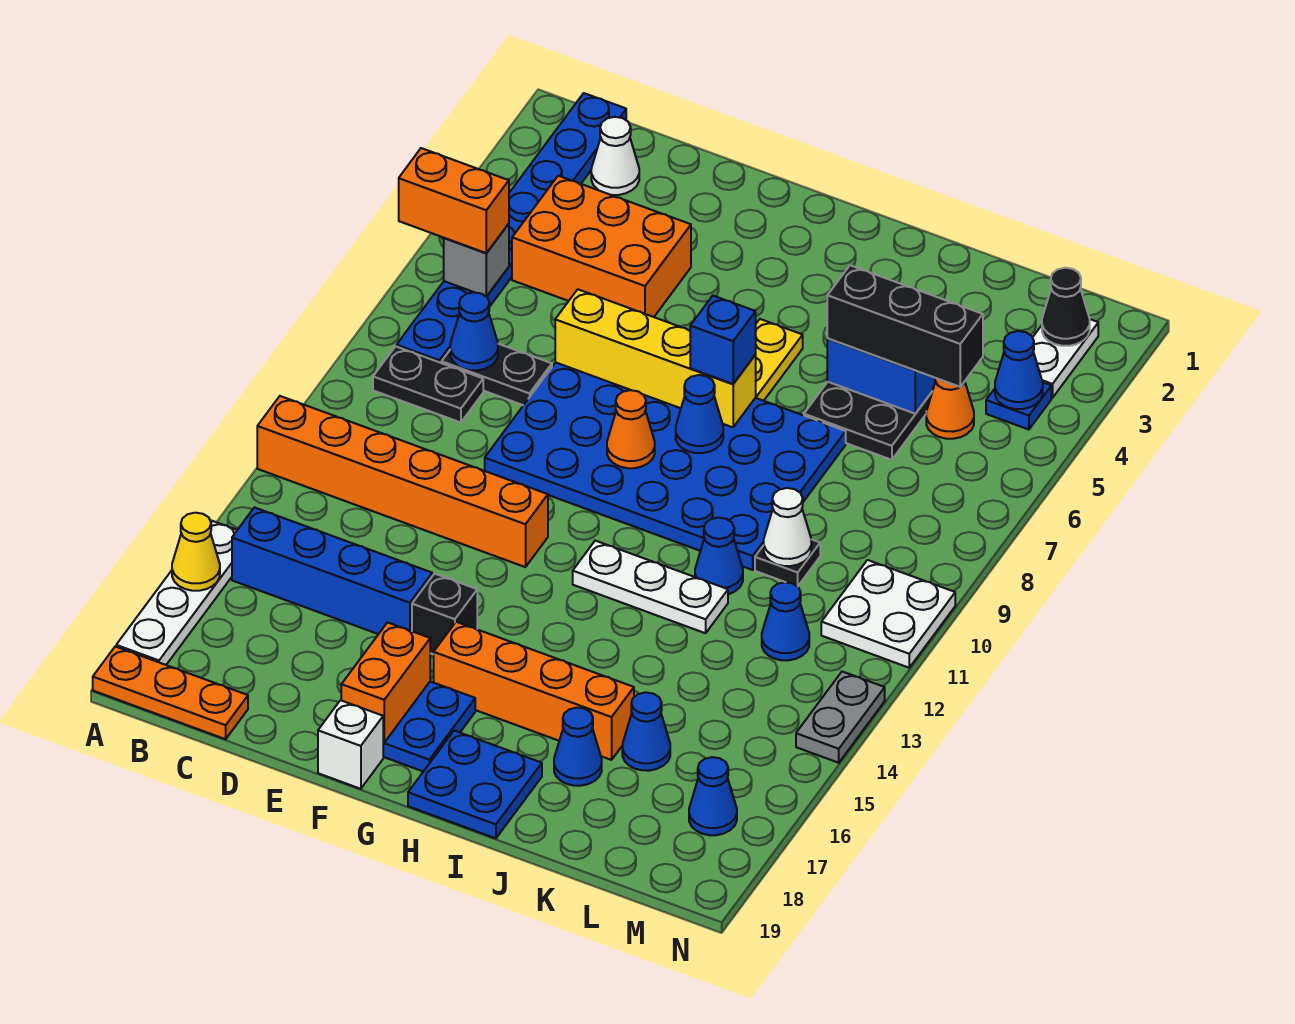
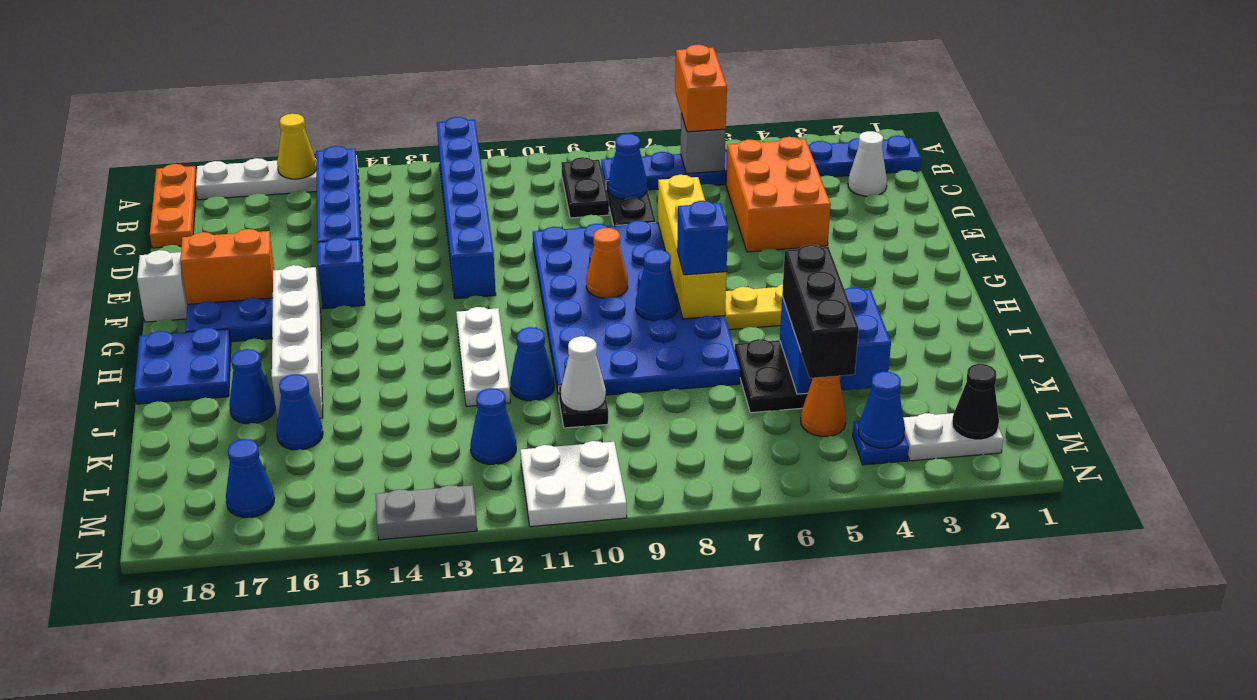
orange 1x6 brick [257,396,548,567] -> blue 1x6 brick [437,117,496,299]
black 1x1 brick [412,574,477,654] -> blue 1x1 brick [318,237,365,309]
orange 1x4 brick [434,622,634,760] -> white 1x4 brick [272,265,323,421]

